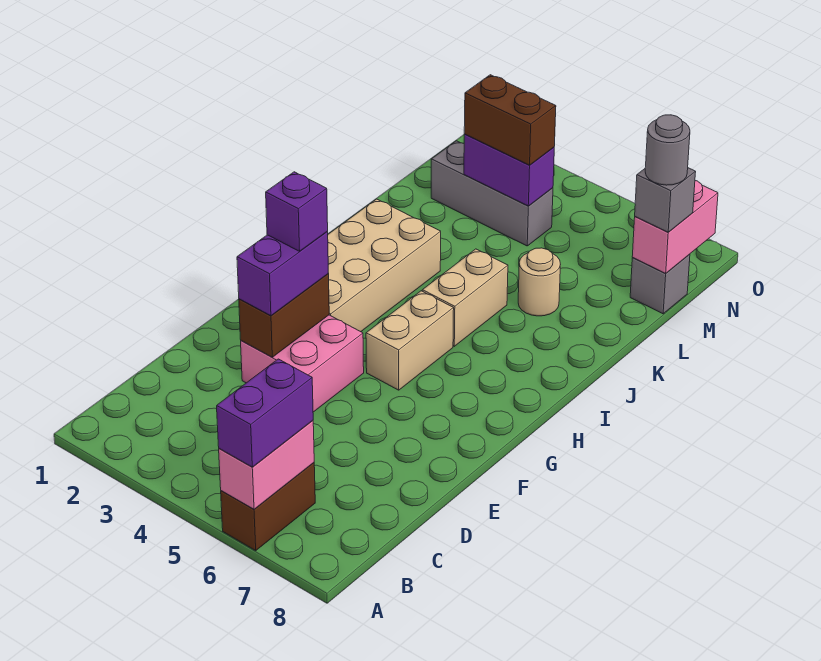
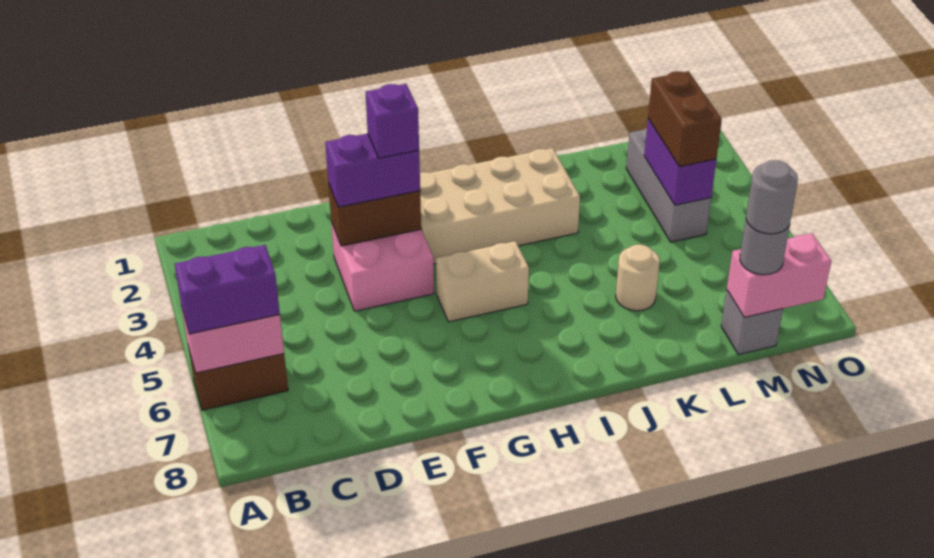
tan 1x2 brick [422,249,508,346] -> none
grey 1x1 brick [635,168,696,232] -> grey 1x1 round brick [740,220,790,275]

